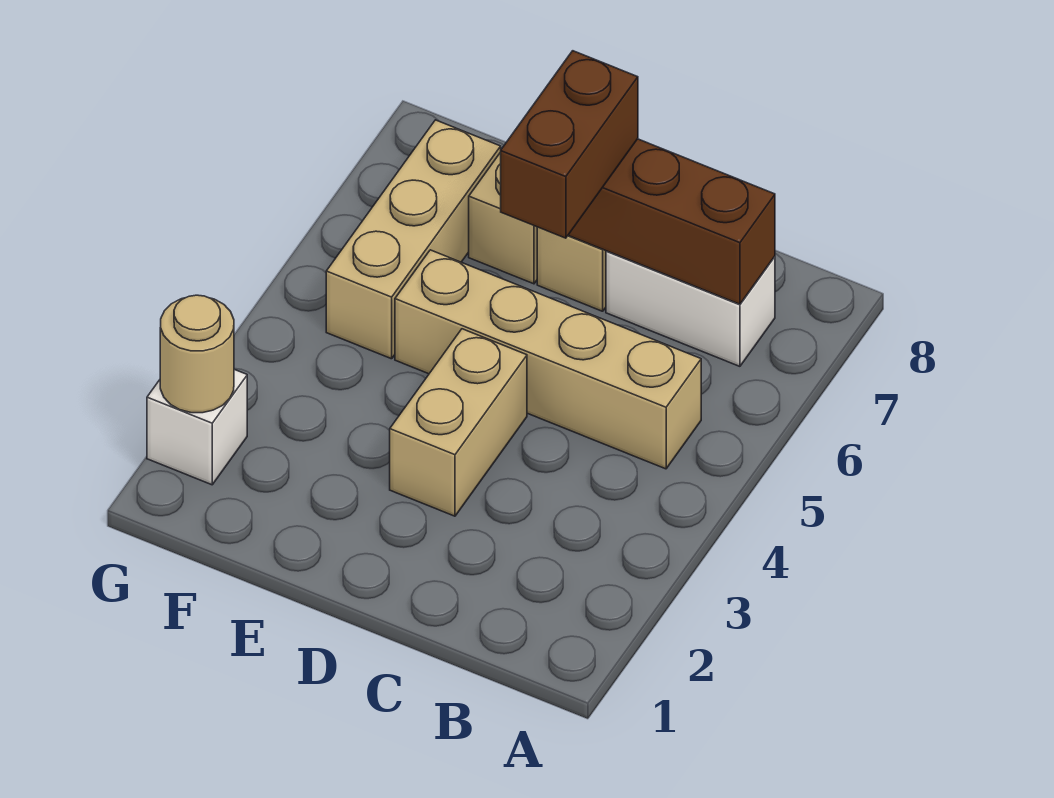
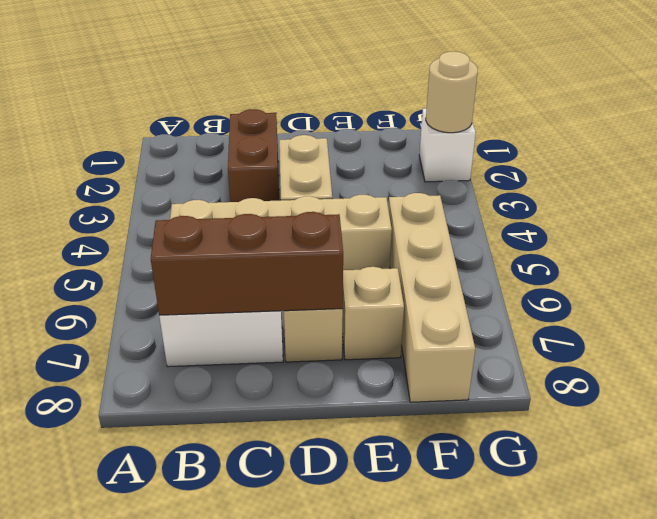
brown 1x2 brick [501,51,638,238] -> brown 1x2 brick moved to [228,109,279,202]
tan 1x3 brick [326,120,501,359] -> tan 1x4 brick [389,193,475,402]

